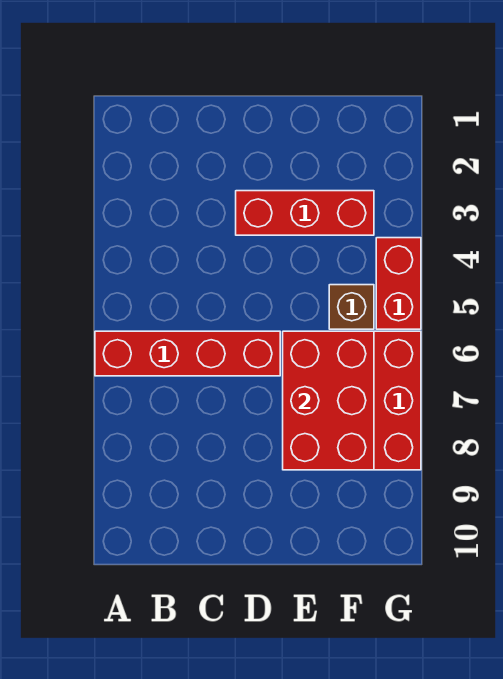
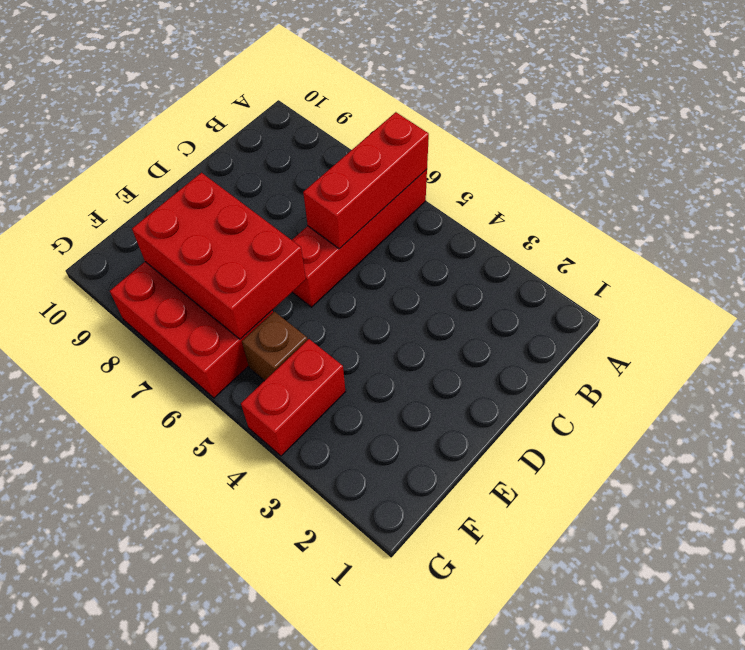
red 1x3 brick [236,191,374,235] -> red 1x3 brick moved to [303,112,429,249]
red 1x2 brick [376,238,421,329] -> red 1x2 brick turned to [241,339,346,456]

